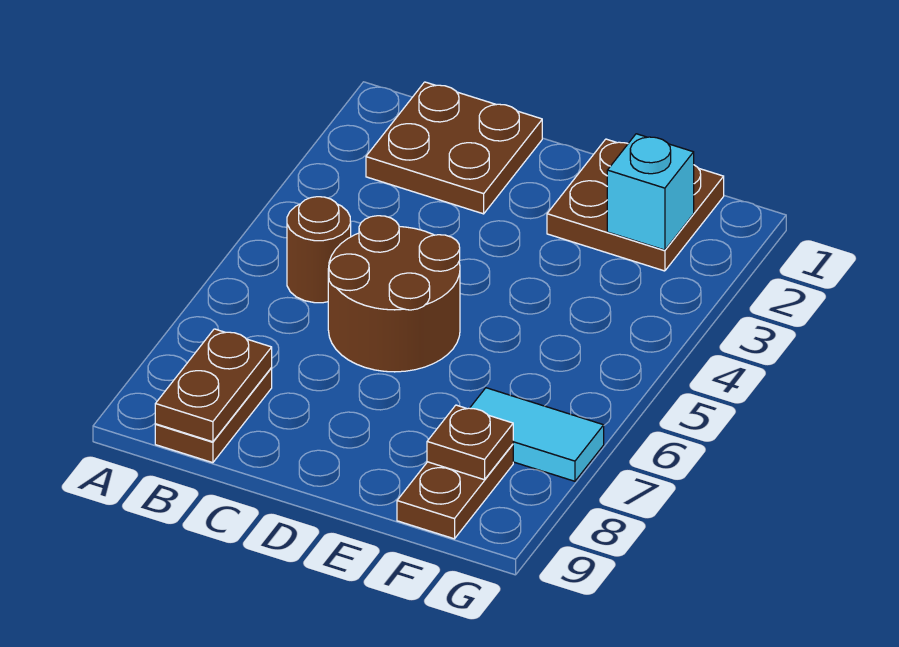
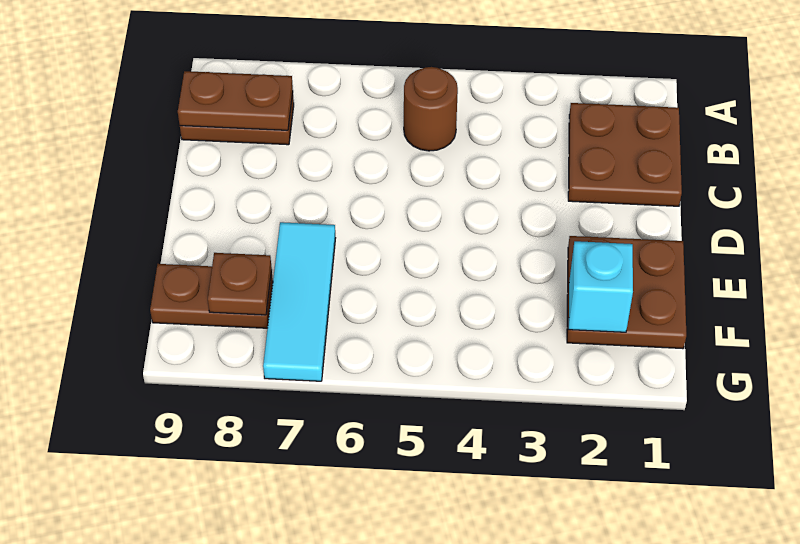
brown 2x2 round brick [328,216,460,372] -> none
cyan 1x2 tile [470,388,604,481] -> cyan 1x3 tile [263,222,335,381]

